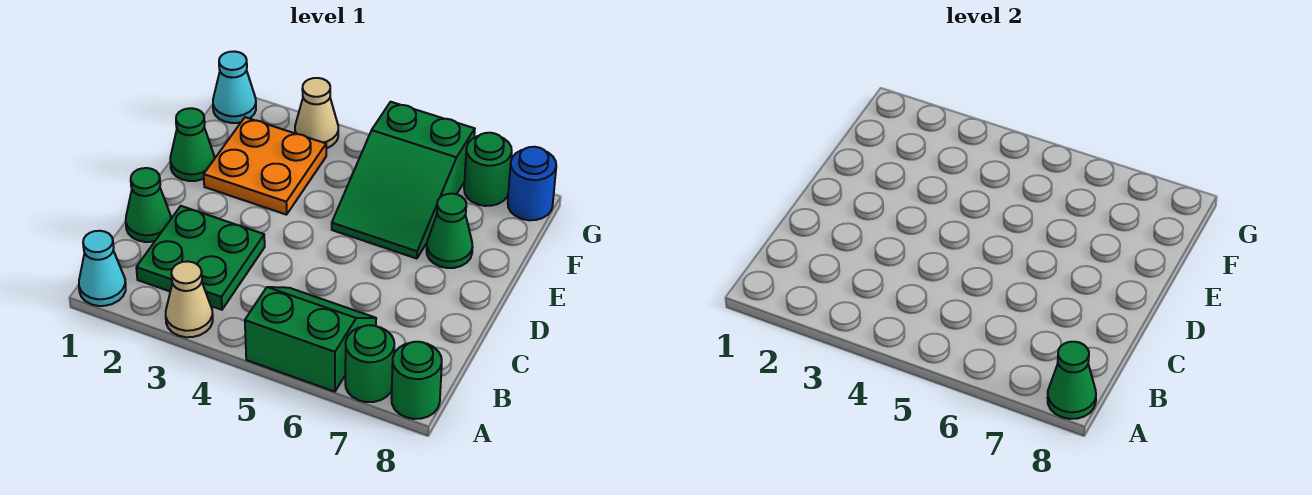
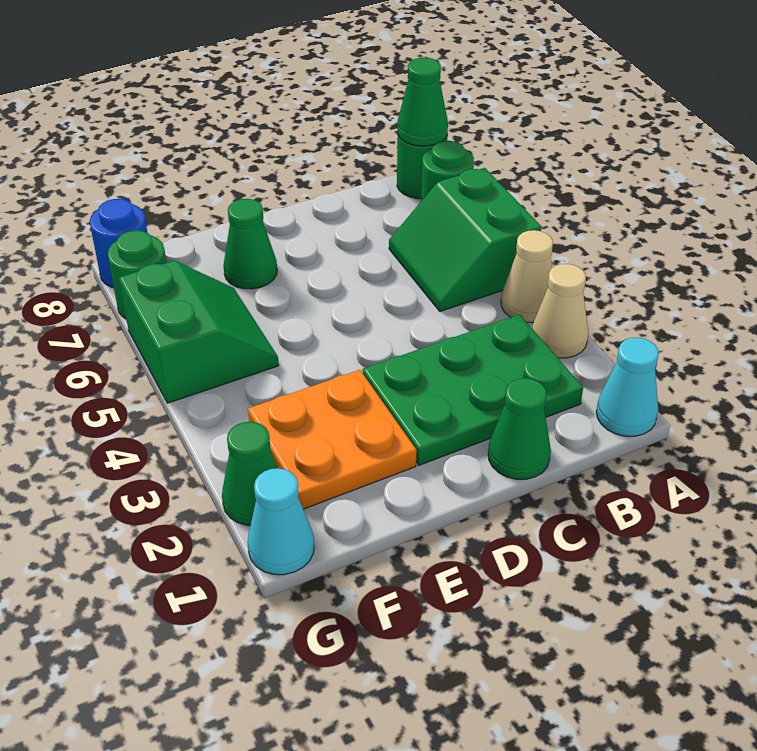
green 2x2 plate [136,206,265,310] -> green 2x3 plate [363,315,583,465]
green 1x1 cone [170,108,214,181] -> green 1x1 cone moved to [222,422,278,525]
green 2x3 slope [332,102,475,259] -> green 2x2 slope [119,260,279,403]
tan 1x1 cone [295,78,338,148] -> tan 1x1 cone moved to [501,230,553,322]

